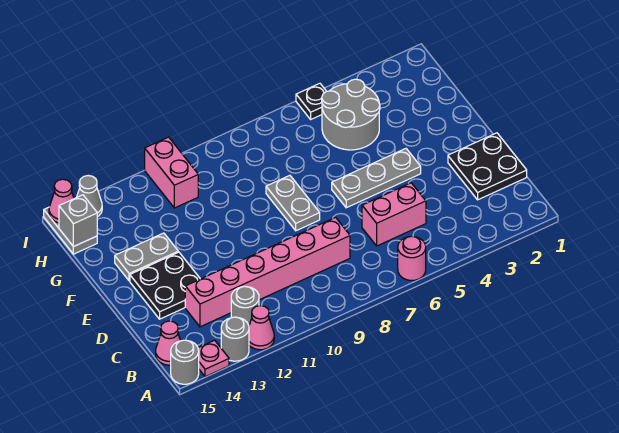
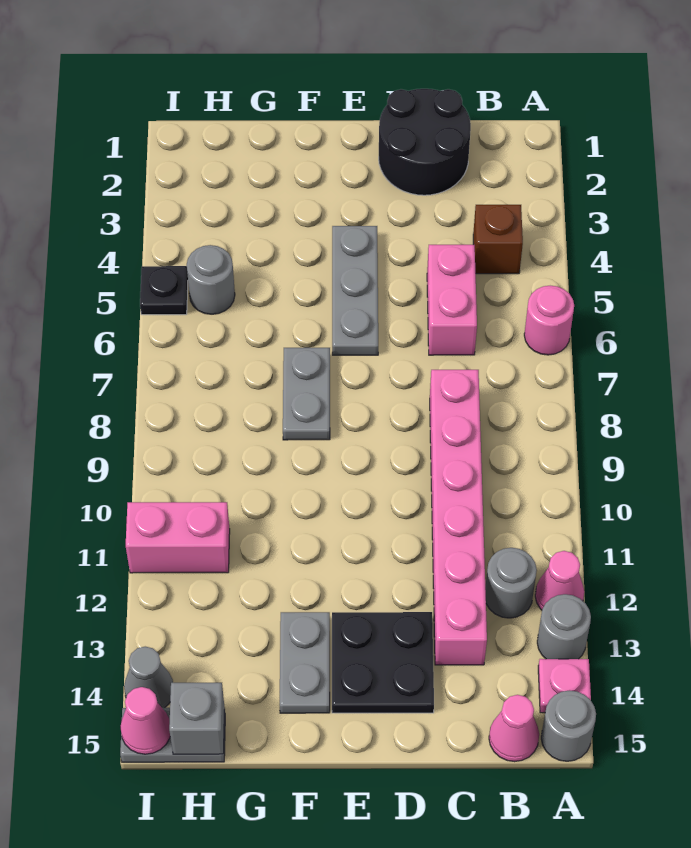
none -> brown 1x1 brick [473,205,523,274]
black 2x2 plate [448,133,527,200] -> black 2x2 round brick [379,89,471,195]
grey 1x2 plate [266,175,320,231] -> grey 1x2 plate turned to [283,348,330,440]
grey 2x2 round brick [322,79,380,150] -> grey 1x1 round brick [187,245,235,314]

